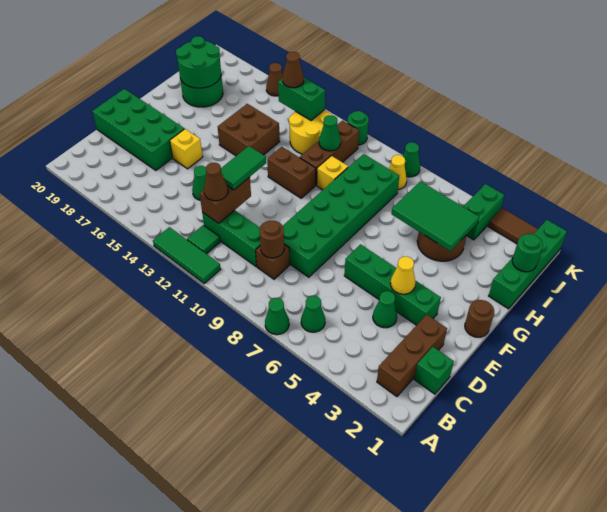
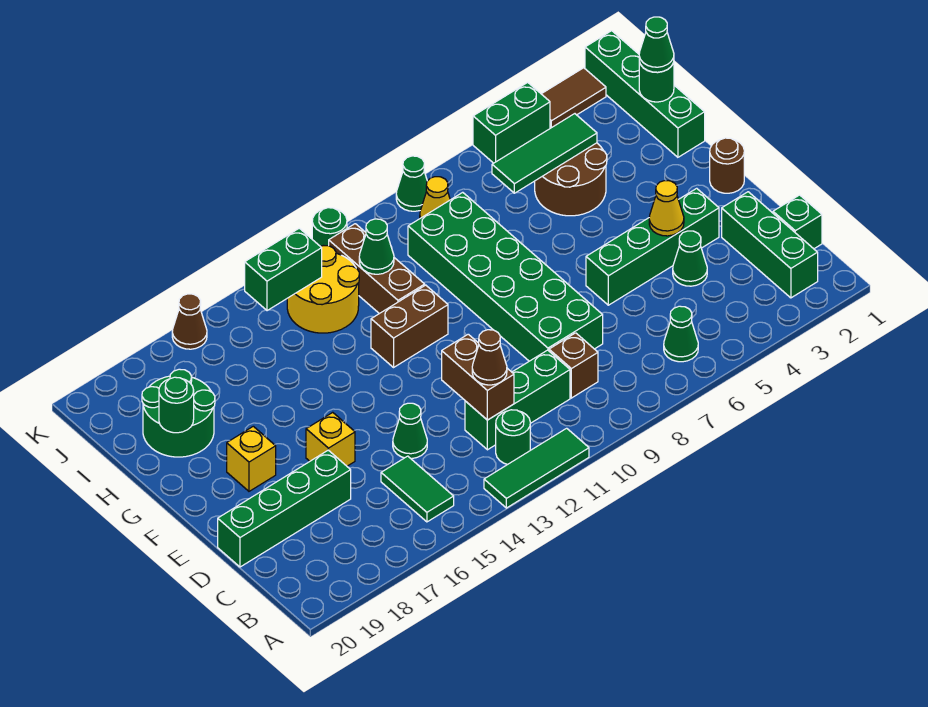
green 1x1 cone [265,298,289,335] -> green 1x1 cone moved to [639,17,674,72]
brown 1x3 brick [377,315,447,397] -> green 1x3 brick [722,192,818,298]
green 1x1 tile [187,225,220,254] -> green 1x1 round brick [496,410,530,464]
brown 1x1 round brick [259,221,284,258] -> none
green 1x2 tile [221,146,266,190] -> green 1x2 tile moved to [381,456,454,522]
green 2x4 brick [92,89,184,170] -> green 1x4 brick [218,450,351,567]
brown 2x2 brick [218,104,280,156] -> none
green 2x3 tile [391,181,479,251] -> green 1x3 tile [492,114,597,193]
yellow 1x1 brick [317,156,348,190] -> yellow 1x1 brick moved to [227,426,276,491]
green 2x2 round brick [176,36,221,88] -> green 1x1 round brick [159,377,194,433]
green 1x2 brick [463,184,504,240] -> green 1x2 brick turned to [473,82,550,163]
brown 1x1 cone [283,52,304,88] -> none

